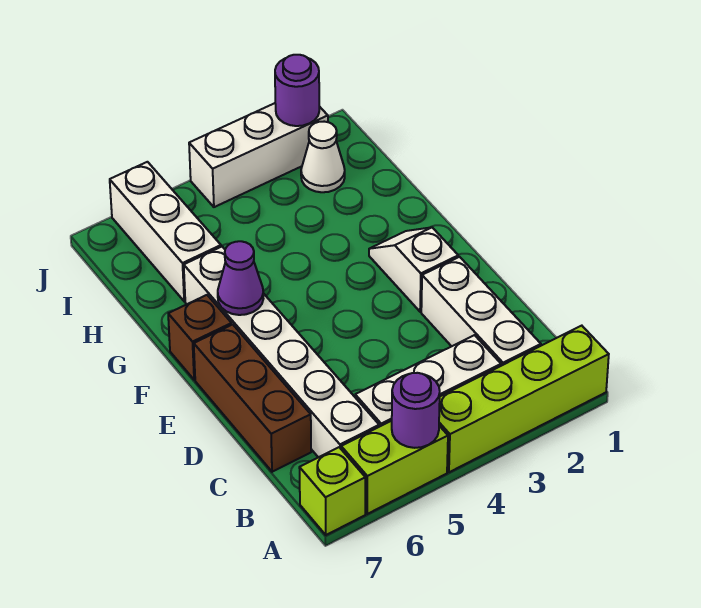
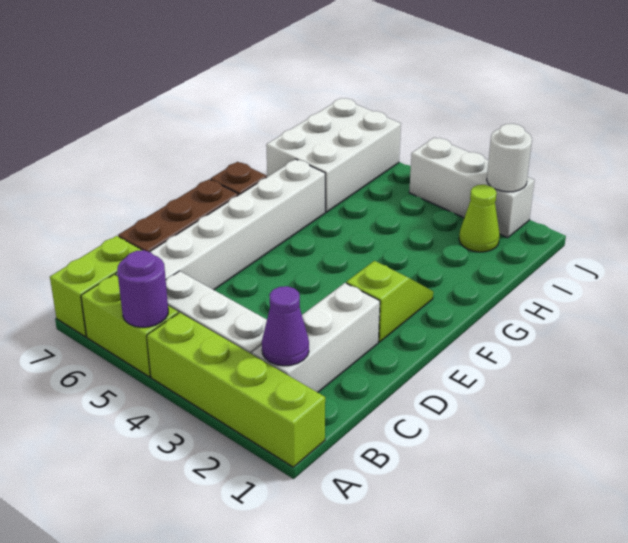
lime 1x1 brick [299,447,365,535] -> lime 1x2 brick [50,236,142,337]
white 1x2 slope [369,227,458,312] -> lime 1x2 slope [346,261,433,342]
purple 1x1 cone [218,241,263,315] -> purple 1x1 cone moved to [262,286,309,366]
white 1x3 brick [110,162,221,301] -> white 2x3 brick [266,98,401,212]
white 1x1 cone [301,122,345,192] -> lime 1x1 cone [459,185,500,252]
purple 1x1 round brick [275,55,319,126] -> white 1x1 round brick [487,124,532,192]

